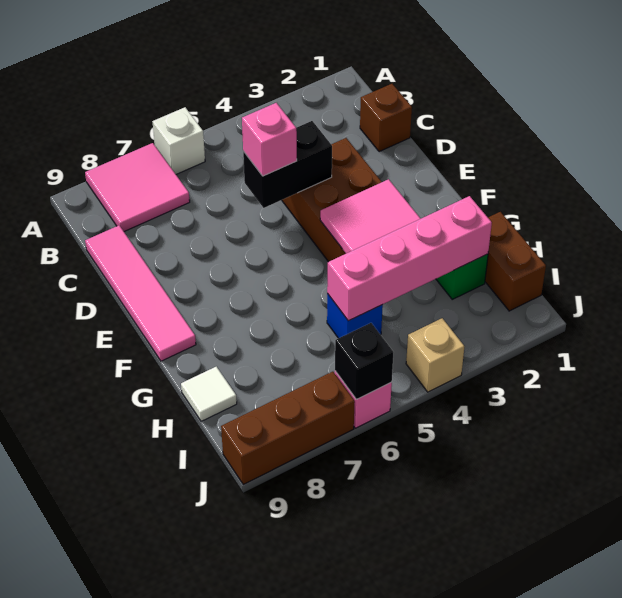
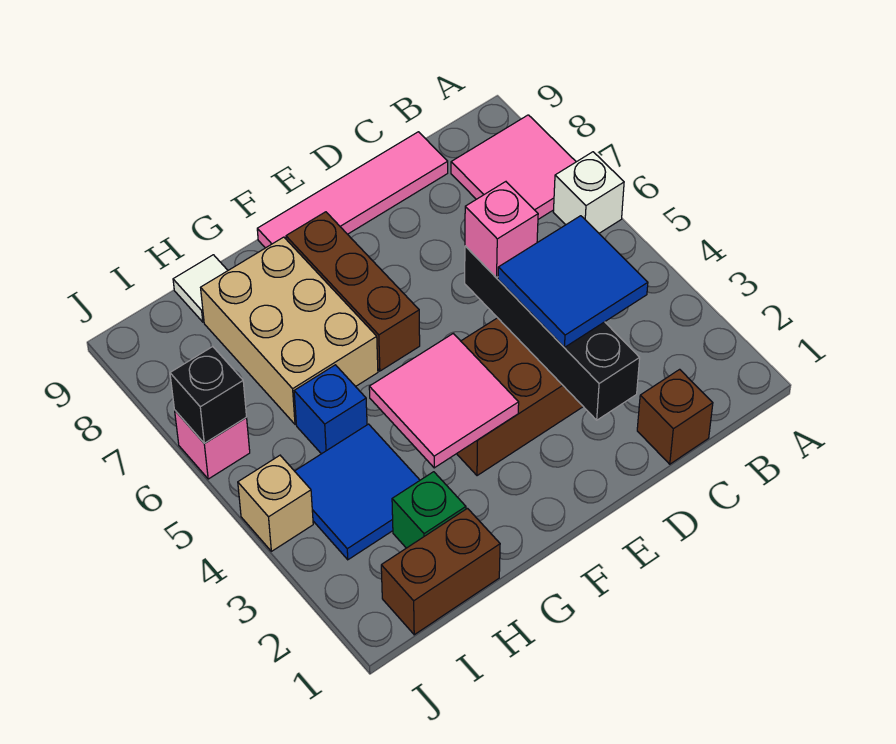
none -> blue 2x2 tile [498,216,648,347]
black 1x2 brick [243,121,332,208] -> black 1x4 brick [465,246,640,420]
none -> tan 2x3 brick [201,237,378,424]
pink 1x4 brick [327,196,492,321] -> none
none -> blue 2x2 tile [295,424,420,560]
brown 1x3 brick [221,372,355,484] -> brown 1x3 brick moved to [286,212,420,371]

